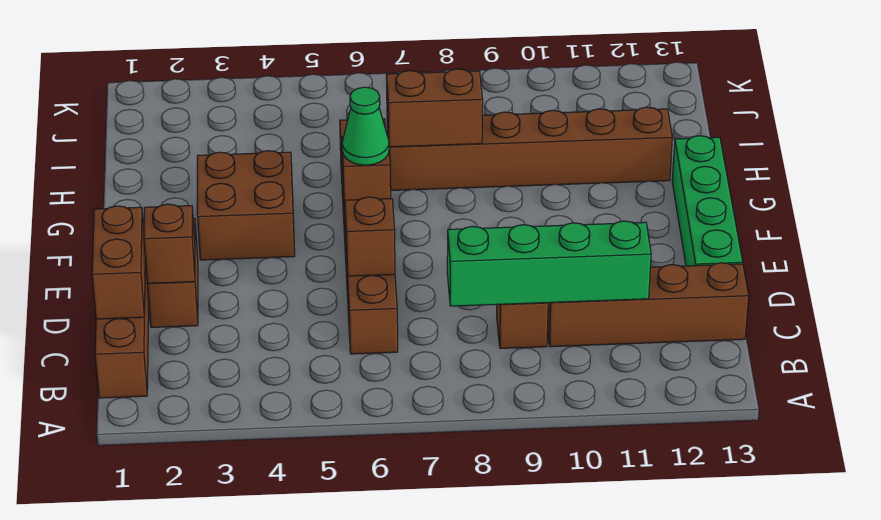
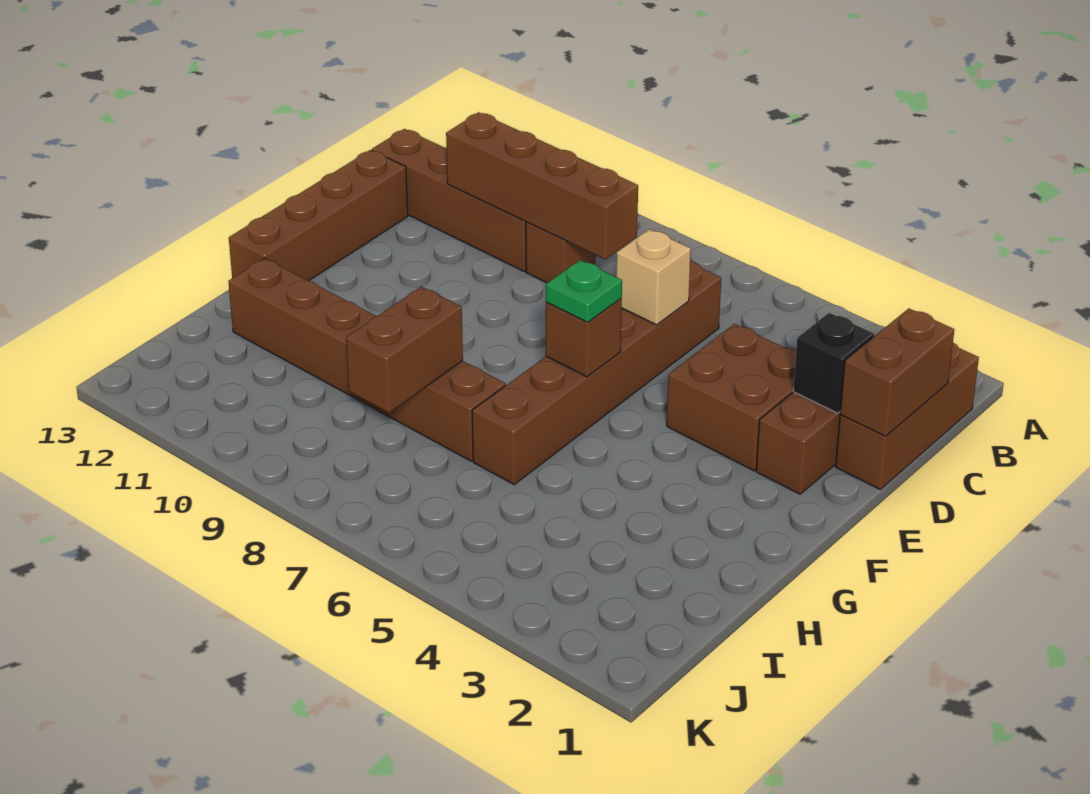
green 1x4 brick [447,221,651,306] -> brown 1x4 brick [446,112,638,259]
brown 1x1 brick [144,204,195,283] -> black 1x1 brick [793,313,874,413]
brown 1x1 brick [345,197,395,276] -> tan 1x1 brick [616,229,691,325]
green 1x4 brick [672,136,743,266] -> brown 1x4 brick [229,150,408,281]
brown 2x2 brick [197,151,295,260] -> brown 2x2 brick moved to [667,324,796,471]
green 1x1 cone [342,87,389,165] -> green 1x1 plate [546,260,622,322]
brown 1x2 brick [386,69,483,147] -> brown 1x2 brick turned to [346,287,463,413]

